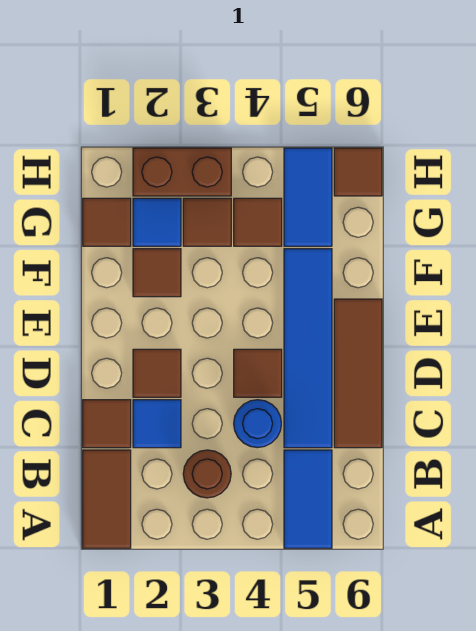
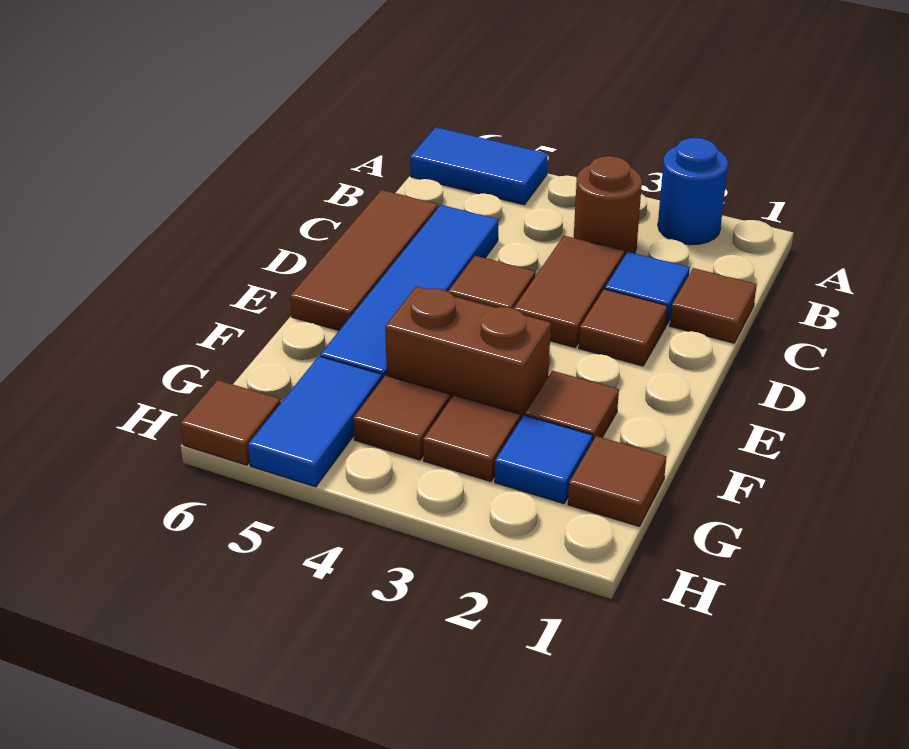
brown 1x2 tile [83,450,131,548] -> brown 1x2 tile moved to [514,236,624,347]
blue 1x2 tile [284,450,332,548] -> blue 1x2 tile turned to [410,127,548,205]
blue 1x1 round brick [234,400,281,448] -> blue 1x1 round brick moved to [658,138,728,245]
brown 1x2 brick [133,148,231,196] -> brown 1x2 brick moved to [385,286,551,420]

